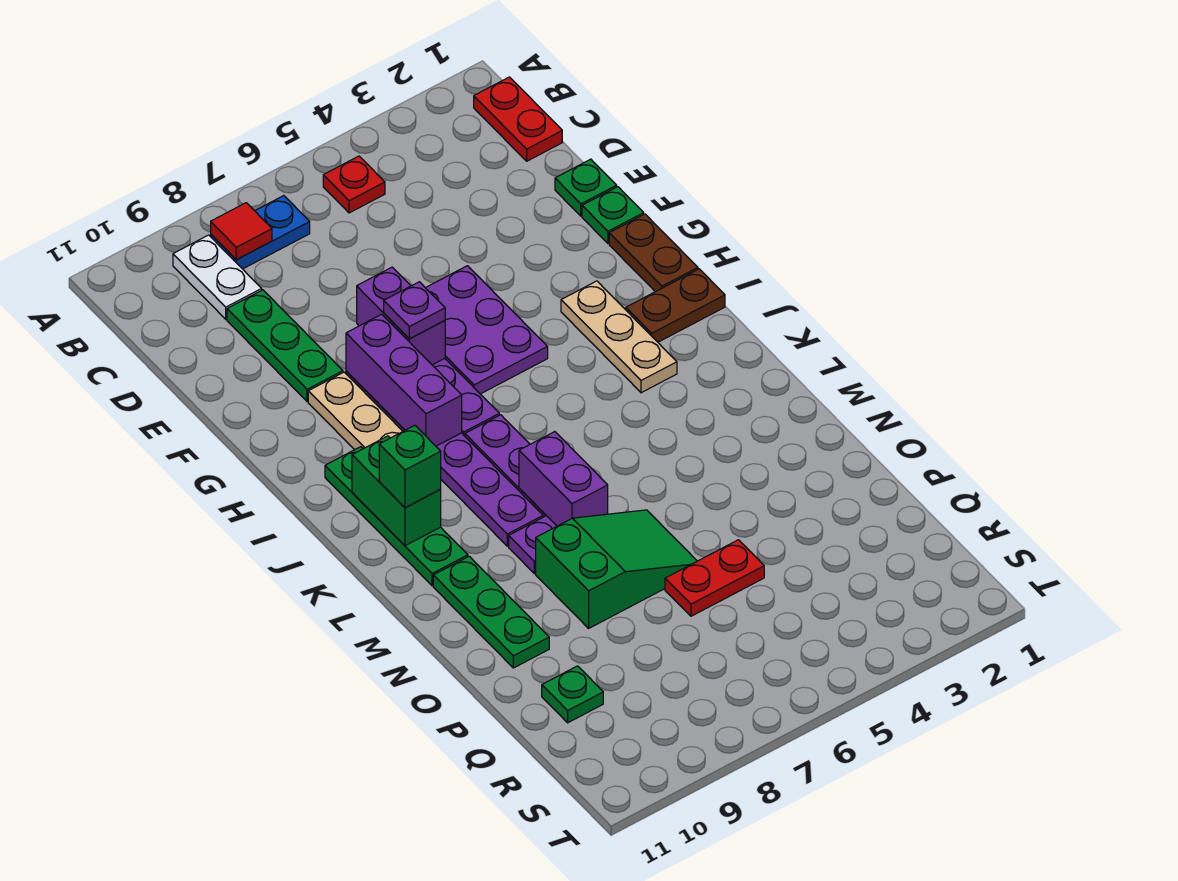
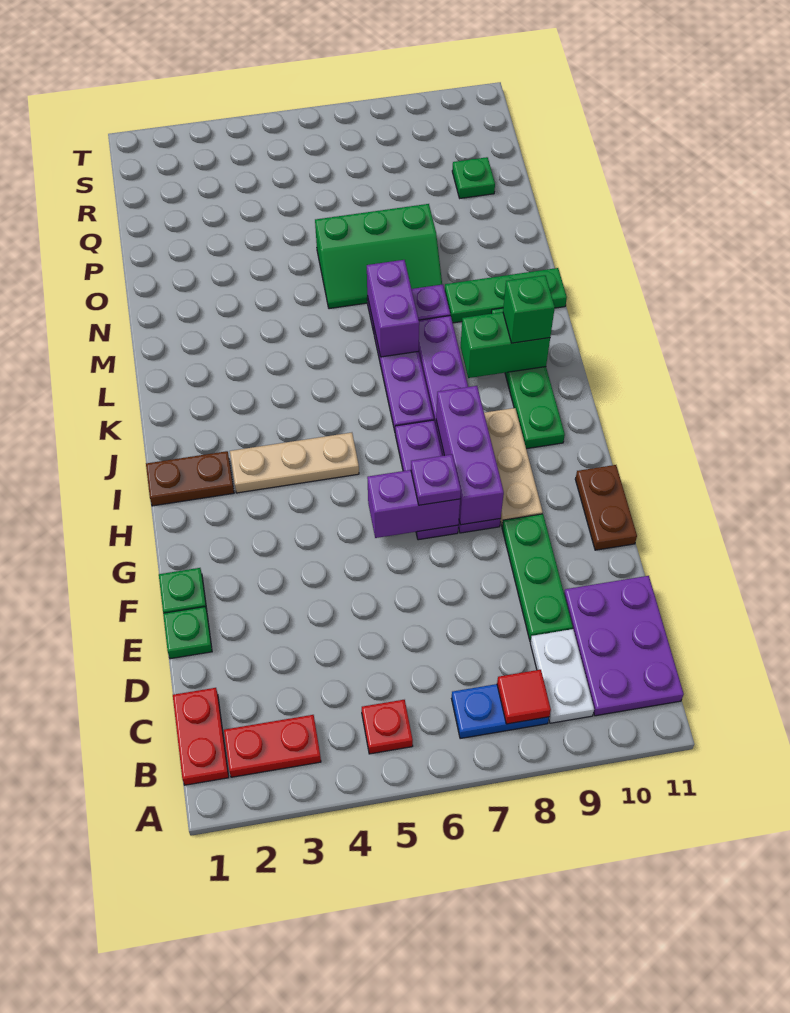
purple 2x3 plate [426,266,548,394] -> purple 2x3 plate moved to [564,576,684,716]
purple 1x2 brick [357,267,445,365] -> purple 1x2 brick turned to [367,470,460,538]
brown 1x2 plate [609,214,698,292] -> brown 1x2 plate moved to [575,465,637,550]
tan 1x3 plate [561,281,677,393] -> tan 1x3 plate turned to [230,433,359,493]
green 1x2 brick [352,436,441,546] -> green 1x2 brick turned to [461,312,550,378]
green 1x3 plate [433,556,549,668] -> green 1x3 plate turned to [445,268,567,323]
green 2x3 slope [536,510,697,628] -> green 2x3 slope turned to [315,204,442,309]
red 1x2 plate [665,540,764,616] -> red 1x2 plate moved to [224,715,321,777]

